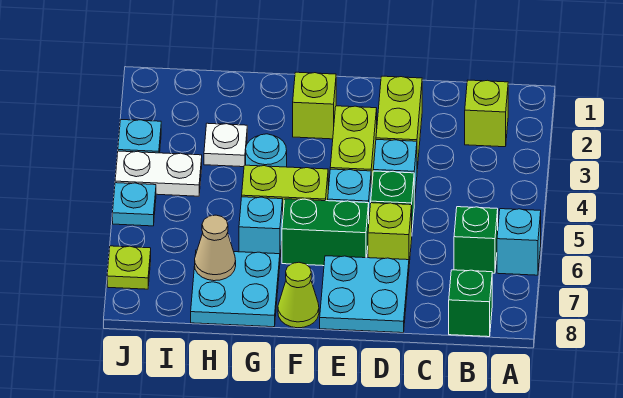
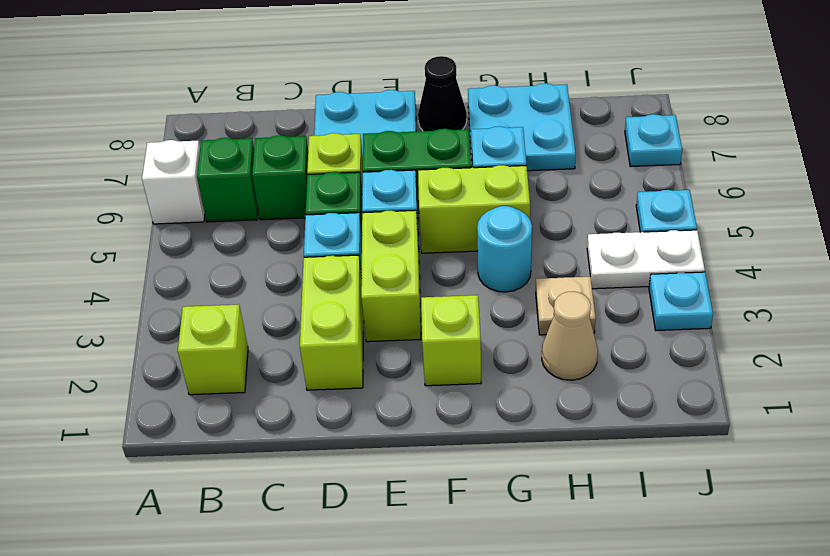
cyan 1x1 brick [497,209,541,275] -> white 1x1 brick [142,140,205,224]
green 1x1 brick [449,270,492,337] -> green 1x1 brick moved to [252,135,308,220]
lime 1x1 cone [278,262,319,328] -> black 1x1 cone [418,56,467,131]
white 1x1 plate [204,123,247,167] -> tan 1x1 plate [536,277,596,335]
tan 1x1 cone [195,215,236,281] -> tan 1x1 cone moved to [542,291,598,380]
lime 1x1 plate [107,246,151,289] -> cyan 1x1 plate [625,114,682,167]

